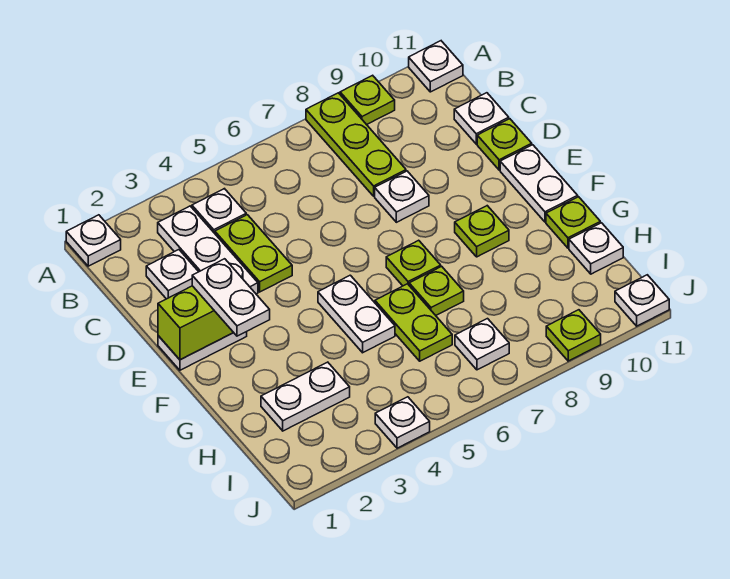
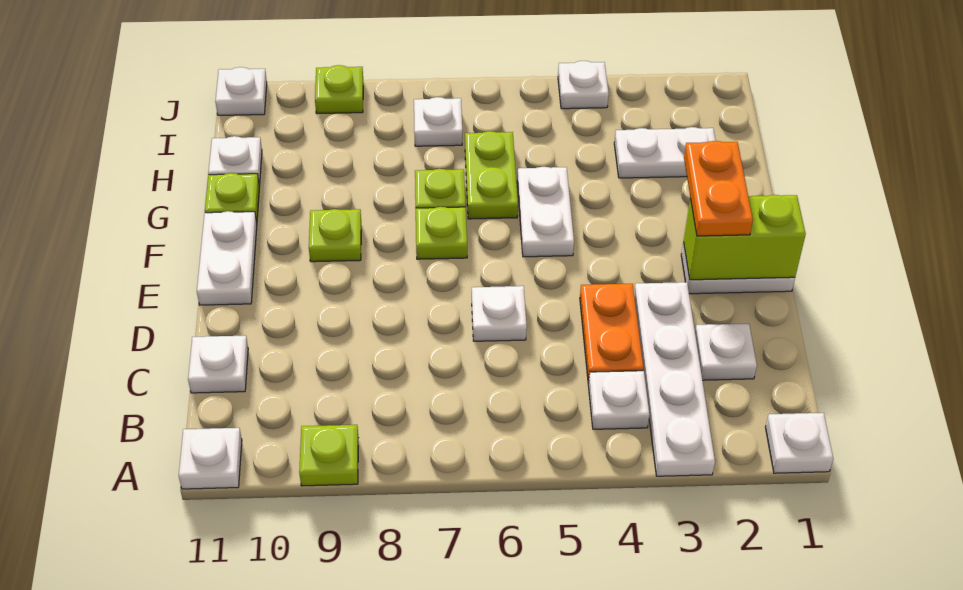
lime 1x3 plate [306,93,406,196] -> none
white 1x3 plate [158,206,258,294] -> white 1x4 plate [634,282,715,476]
lime 1x2 plate [215,215,292,292] -> orange 1x2 plate [580,284,644,383]
white 1x1 plate [375,171,429,222] -> white 1x1 plate moved to [472,286,527,341]
lime 1x1 plate [477,119,532,170] -> none
white 1x2 plate [192,259,270,336] -> orange 1x2 plate [684,141,753,236]

